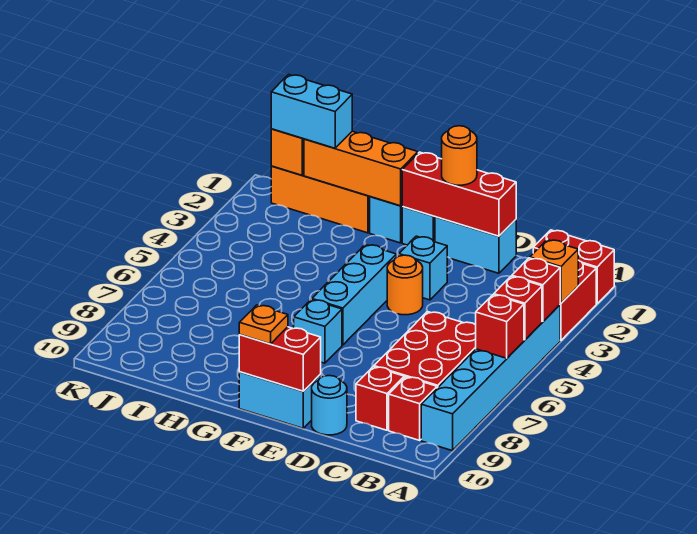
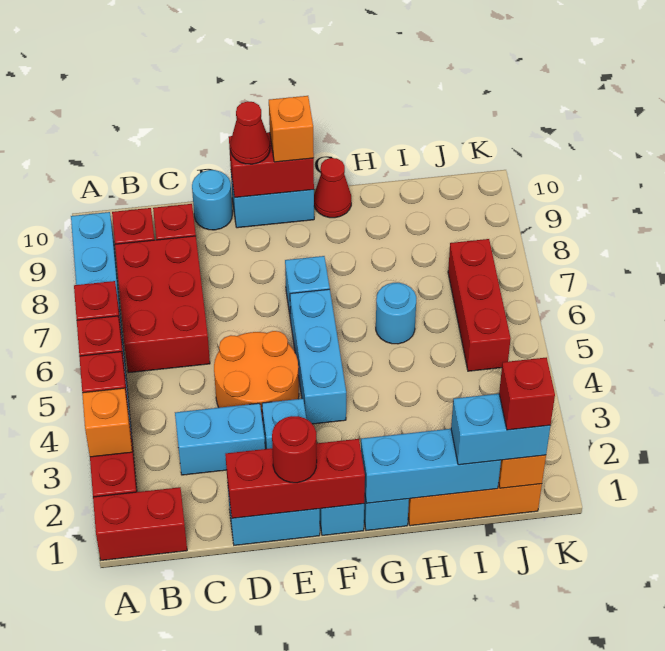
none -> cyan 1x2 brick [175,403,265,475]
orange 1x1 round brick [442,126,477,185] -> red 1x1 round brick [272,416,317,483]
orange 1x1 round brick [387,255,423,315] -> orange 2x2 round brick [214,331,299,423]
none -> red 1x1 cone [230,101,270,164]
orange 1x1 plate [239,305,288,344] -> orange 1x1 brick [269,96,314,162]
orange 1x3 brick [304,131,418,206] -> cyan 1x3 brick [361,429,501,503]
none -> red 1x1 cone [314,158,351,218]
none -> cyan 1x1 round brick [376,283,416,344]
none -> red 1x1 brick [499,357,555,430]
none -> red 1x3 brick [448,239,511,371]

